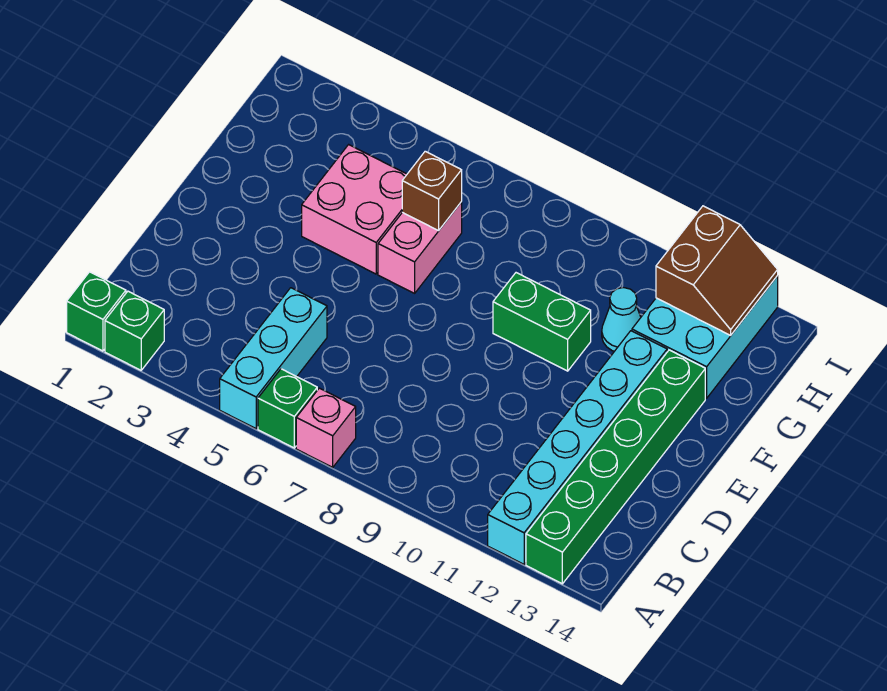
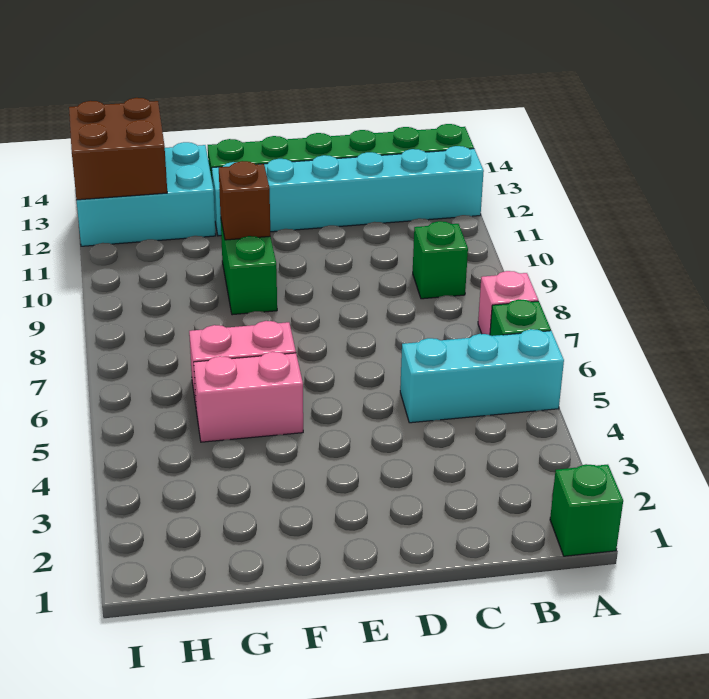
green 1x1 brick [105,291,164,370] -> green 1x1 brick moved to [413,221,468,299]
pink 2x2 brick [302,145,407,274] -> pink 1x2 brick [194,352,303,442]
brown 1x1 brick [402,151,462,231] -> brown 1x1 brick moved to [219,161,270,240]
cyan 1x1 cone [602,288,641,351] -> none
brown 2x2 slope [656,206,778,335] -> brown 2x2 brick [69,98,167,200]

